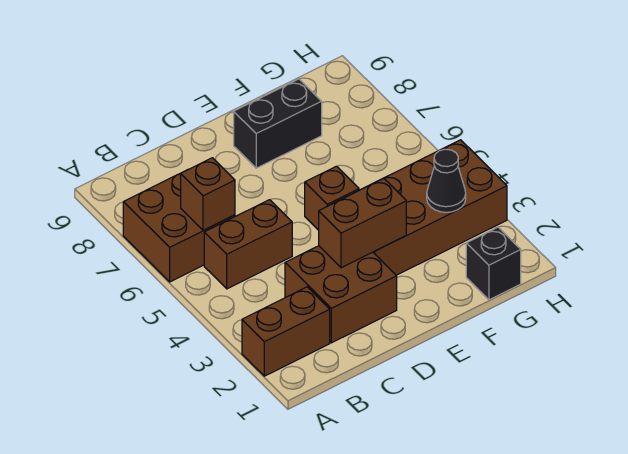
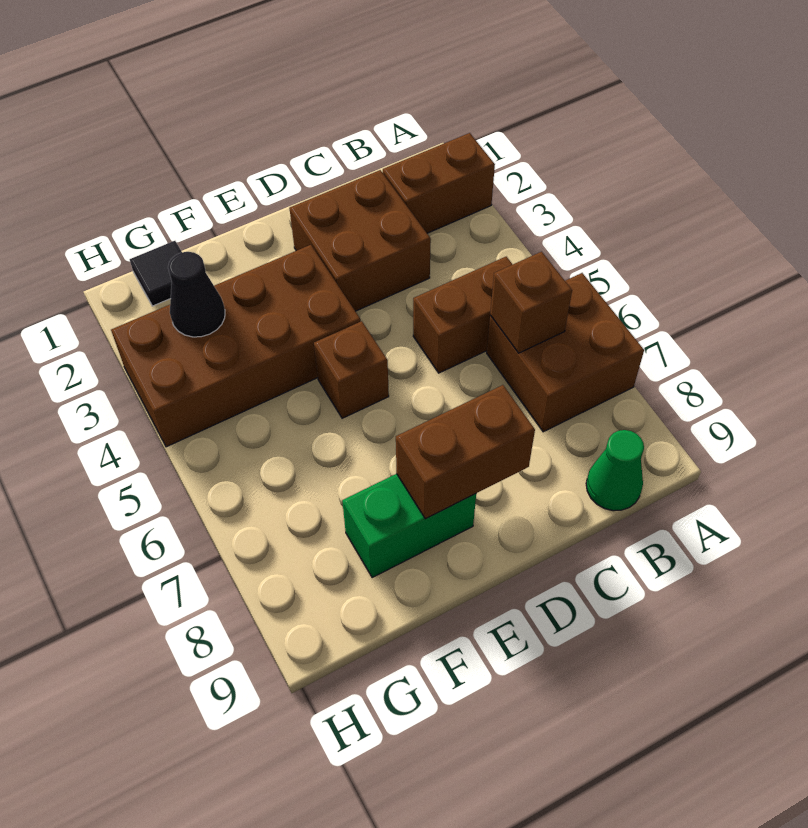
none -> green 1x1 cone [586,430,644,511]
brown 1x2 brick [319,179,406,268] -> brown 1x2 brick moved to [396,385,535,519]
black 1x2 brick [234,79,322,168] -> green 1x2 brick [342,474,476,578]
black 1x1 brick [466,227,521,300] -> black 1x1 tile [130,241,182,306]

